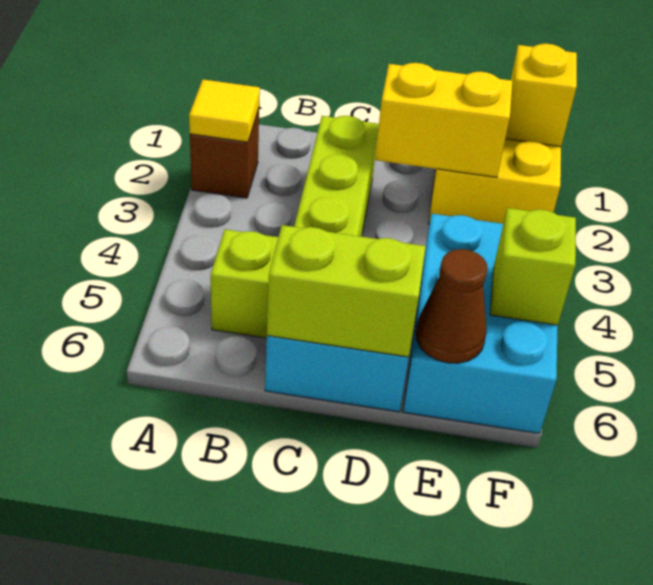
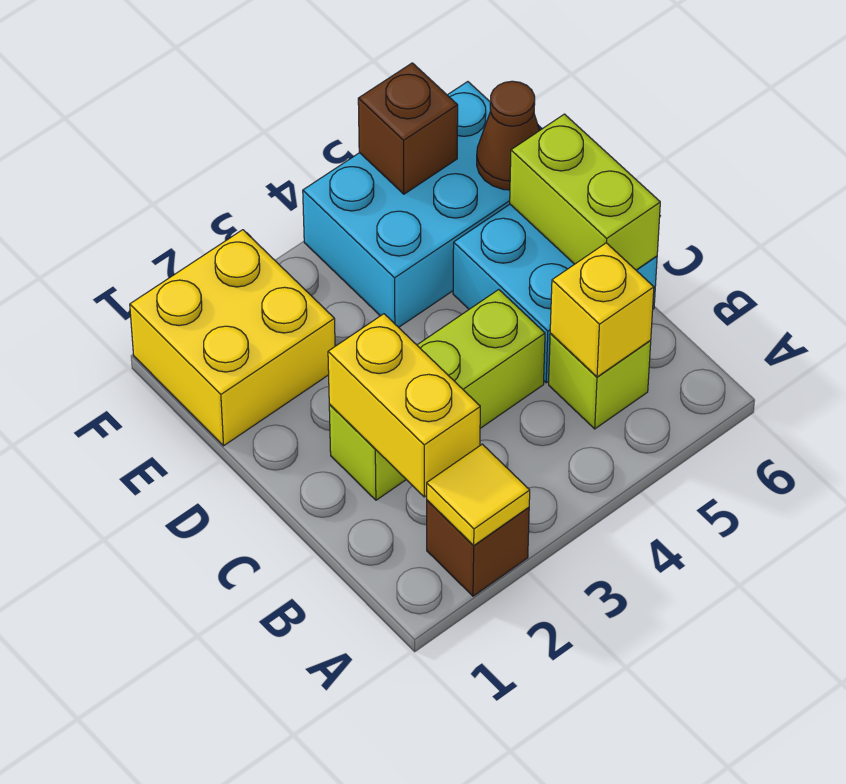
yellow 1x2 brick [375,63,512,177] -> yellow 1x2 brick moved to [328,314,480,497]
yellow 1x1 brick [505,44,577,147] -> yellow 1x1 brick moved to [550,243,654,377]
lime 1x1 brick [490,208,576,325] -> brown 1x1 brick [358,63,458,194]

